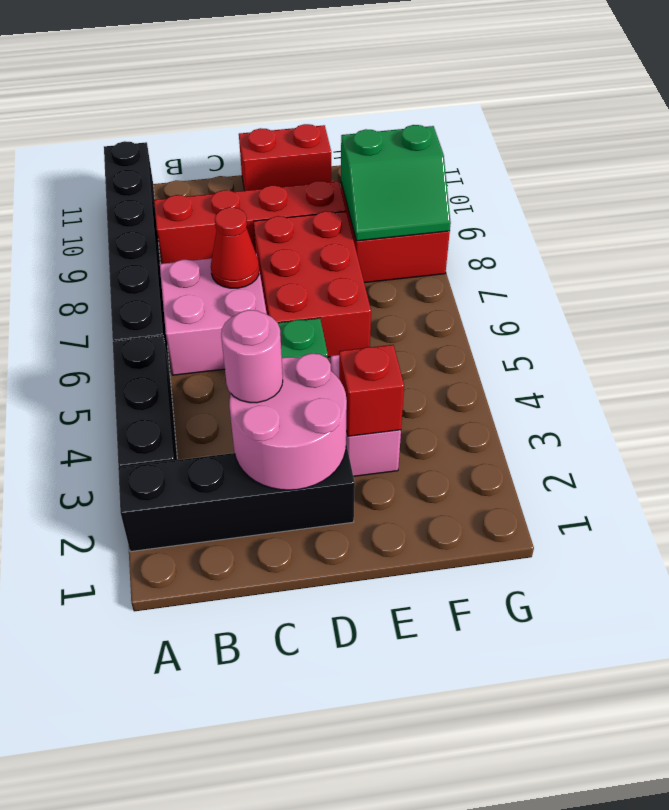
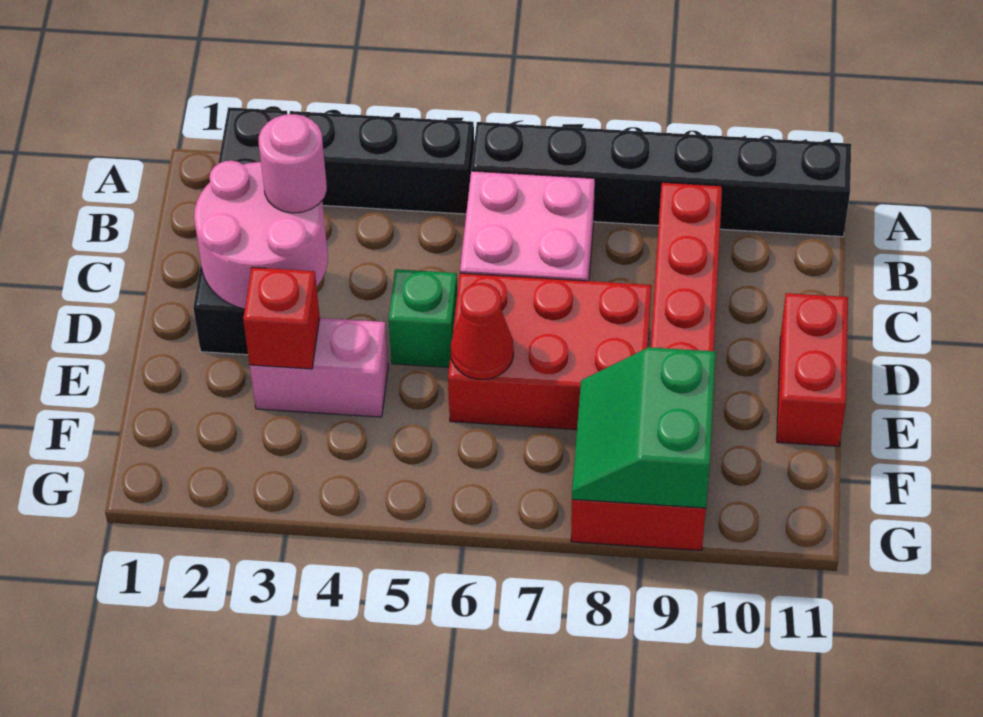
red 1x1 cone [211,207,259,288] -> red 1x1 cone moved to [451,283,514,379]

